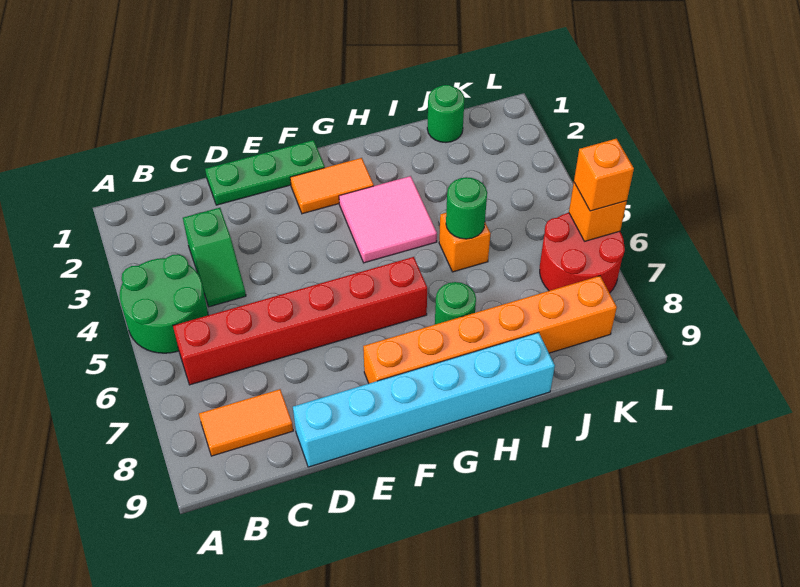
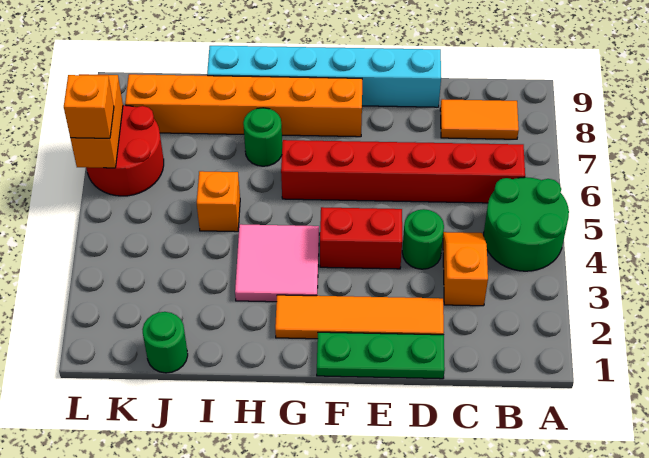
green 1x2 slope [183,208,246,307] -> orange 1x2 slope [443,232,488,306]
none -> red 1x2 brick [320,207,402,269]
orange 1x2 tile [290,158,374,214] -> orange 1x4 tile [275,295,444,339]
green 1x1 round brick [446,177,487,239] -> green 1x1 round brick moved to [402,209,444,269]
orange 1x1 brick [569,183,627,241] -> orange 1x2 brick [70,74,123,168]

